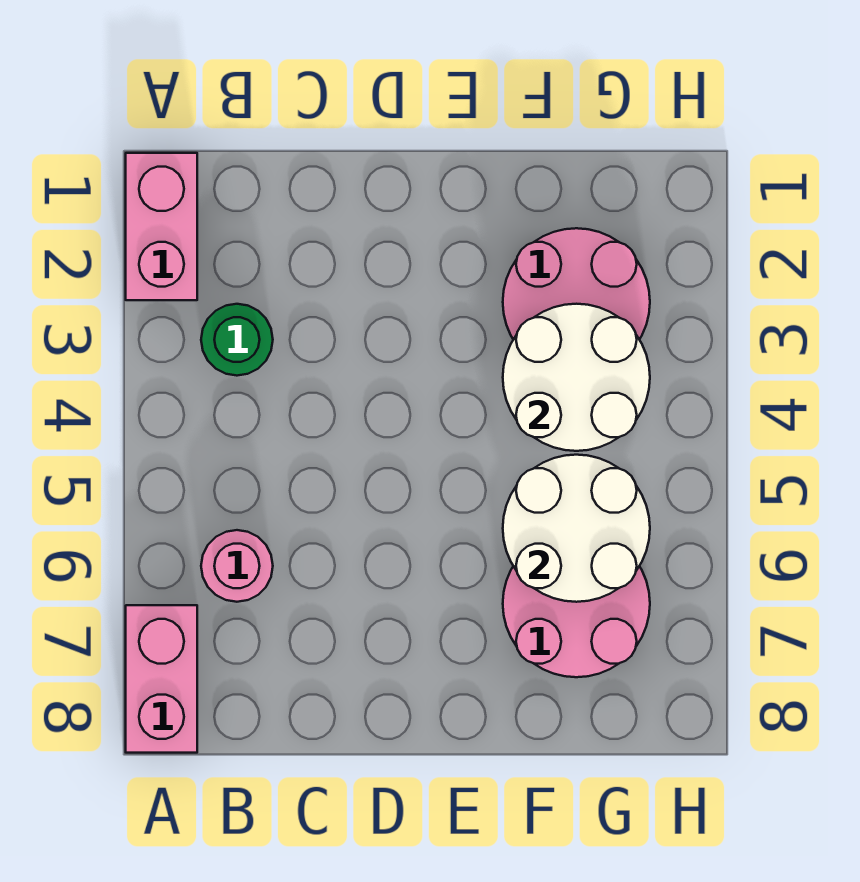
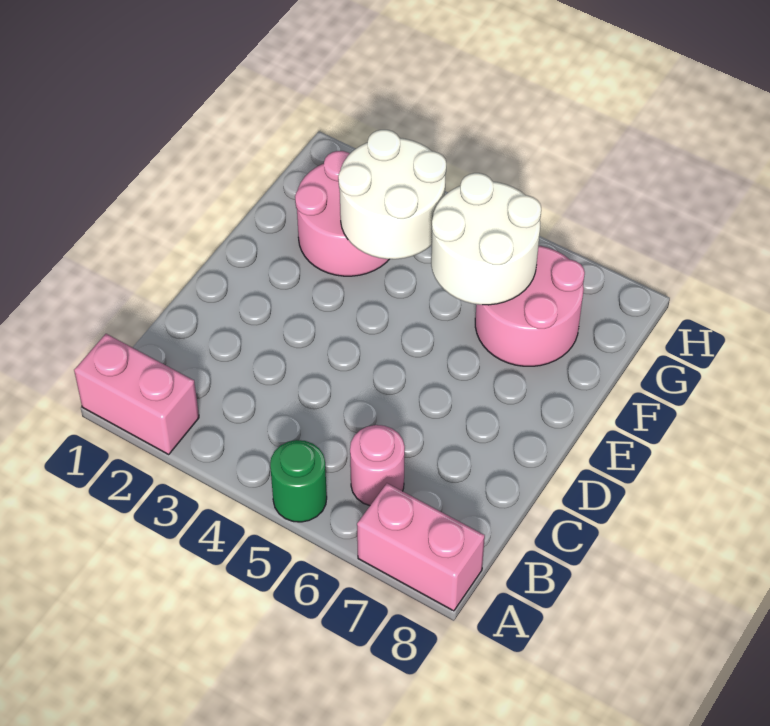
green 1x1 round brick [201,304,273,376] -> green 1x1 round brick moved to [270,440,327,522]

